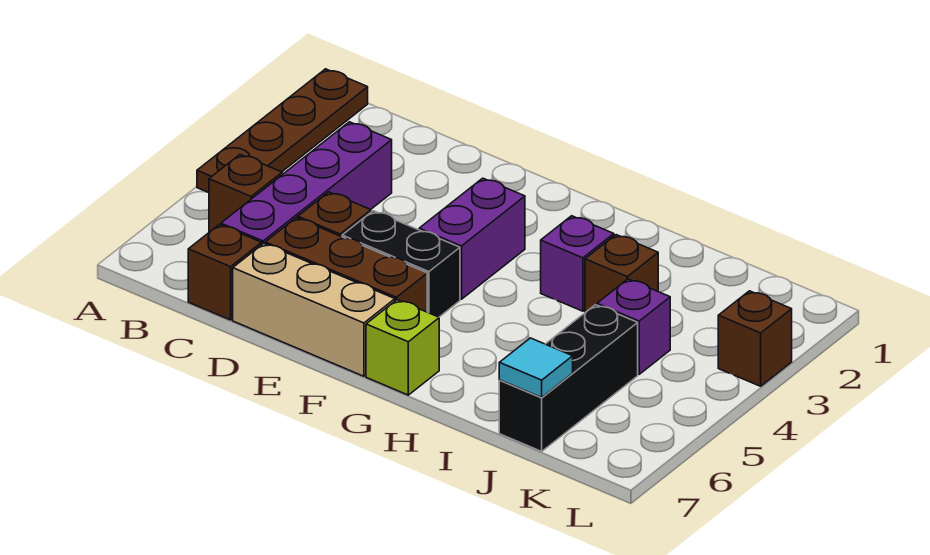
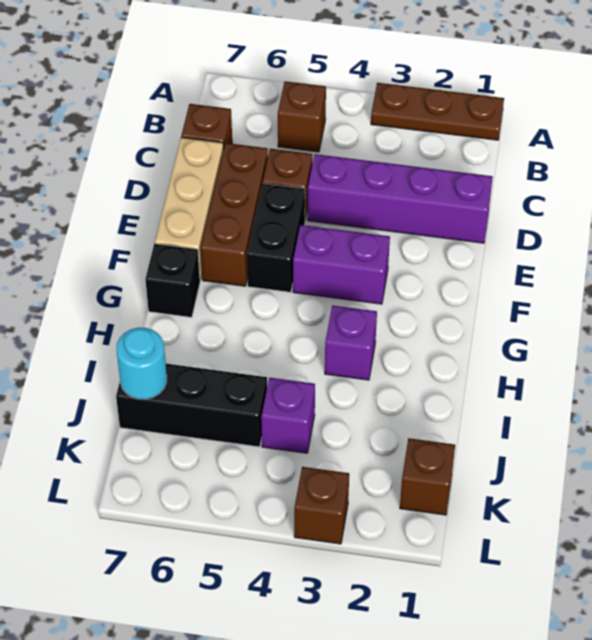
brown 1x4 plate [197,69,368,193] -> brown 1x3 plate [371,83,504,140]
purple 1x4 brick [221,122,392,244] -> purple 1x4 brick moved to [308,154,493,243]
lime 1x1 brick [366,300,439,395] -> black 1x1 brick [145,244,200,317]
brown 1x1 brick [585,235,658,312] -> brown 1x1 brick moved to [400,438,455,515]
cyan 1x1 tile [499,338,573,397] -> cyan 1x1 round brick [117,328,167,399]

